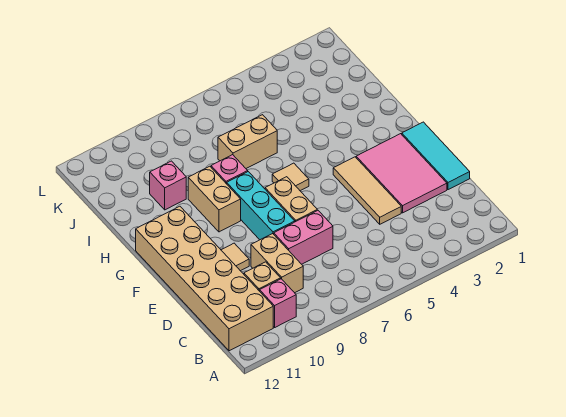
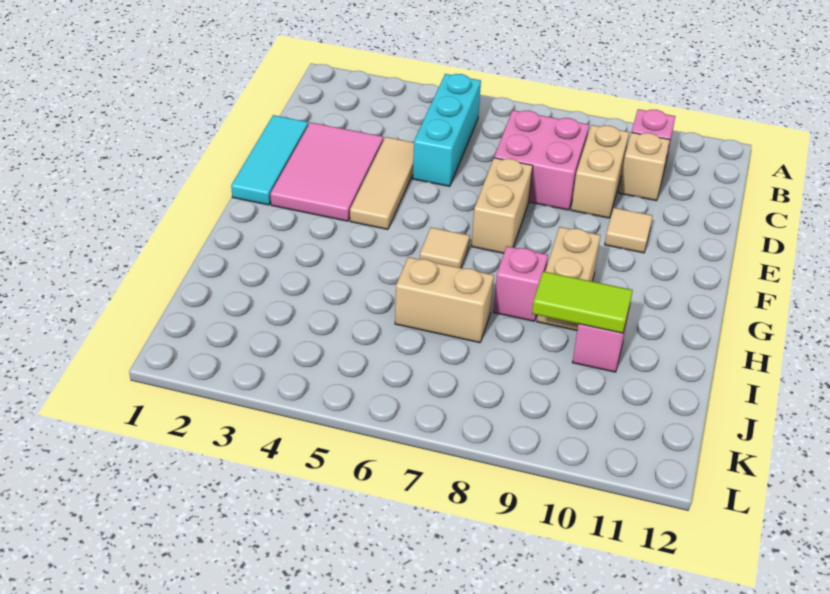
tan 2x6 brick [136,206,273,351] -> none
pink 1x2 brick [274,210,333,264] -> pink 2x2 brick [494,110,589,210]
cyan 1x3 brick [227,172,295,240] -> cyan 1x3 brick moved to [413,74,481,186]
none -> lime 1x2 tile [532,271,633,333]

